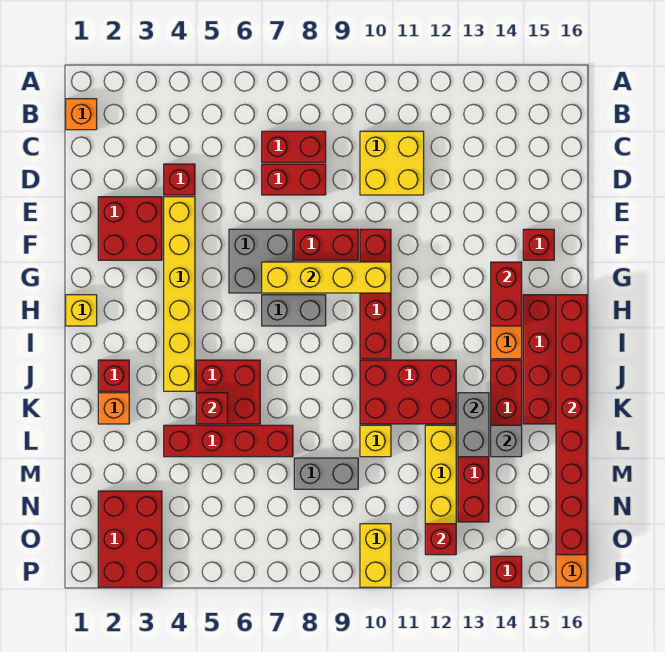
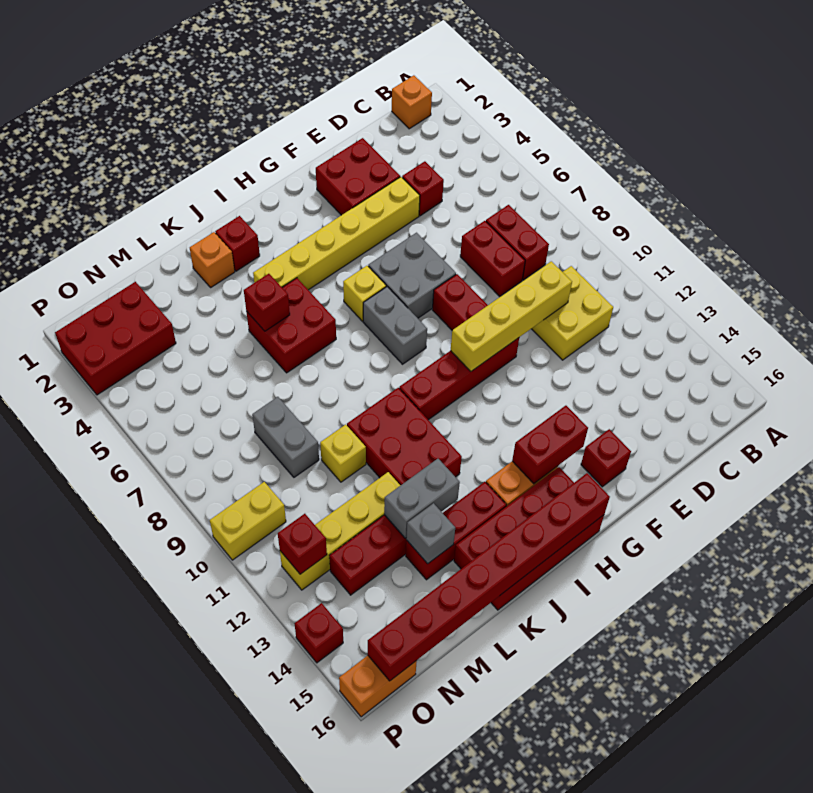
yellow 1x4 brick [262,262,391,293] -> yellow 1x4 brick turned to [451,261,572,371]
yellow 1x1 brick [66,295,97,326] -> yellow 1x1 brick moved to [343,266,386,321]
red 1x4 brick [164,425,293,457] -> none

